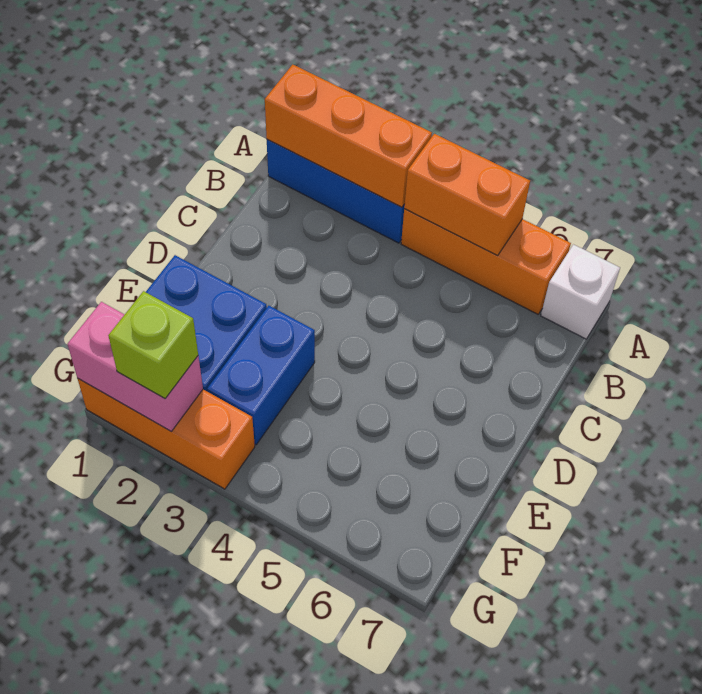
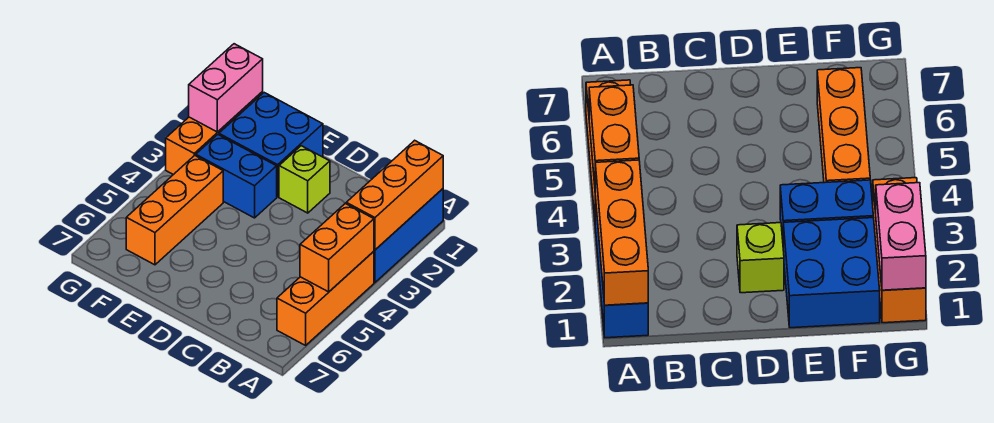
white 1x1 brick [541,245,620,339] -> none
none -> orange 1x3 brick [126,155,223,265]
lime 1x1 brick [108,291,198,398] -> lime 1x1 brick moved to [279,146,330,213]

